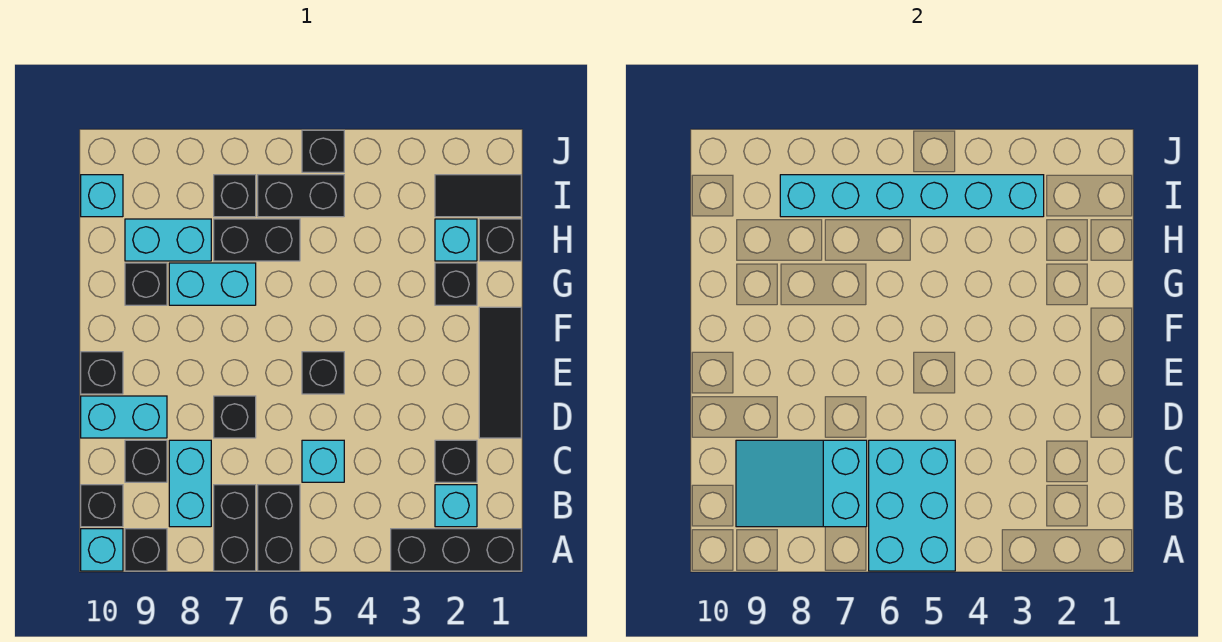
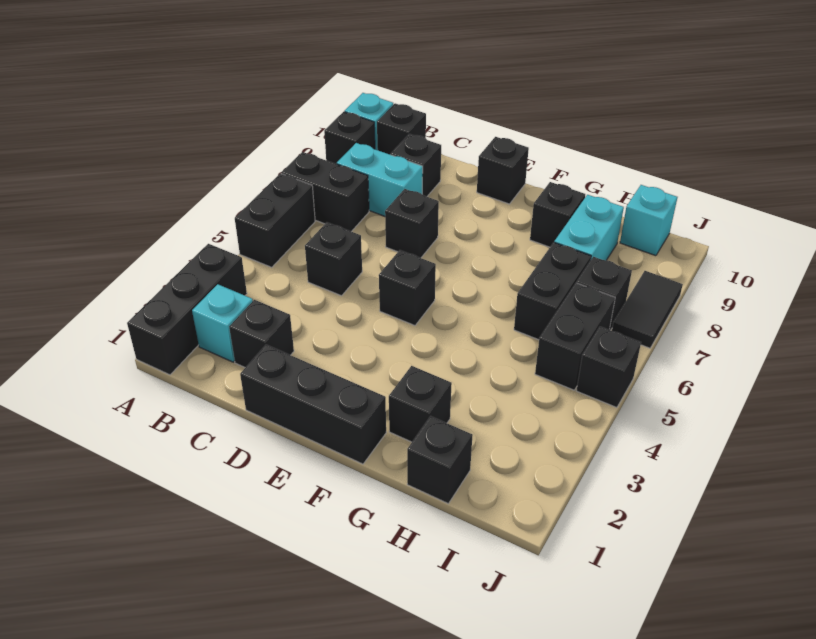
cyan 2x3 brick [869,440,955,571] -> none
black 1x2 brick [258,485,300,571] -> black 1x2 brick turned to [235,173,315,267]
cyan 2x3 slope [736,440,867,527] -> none
cyan 1x1 brick [302,440,344,482] -> black 1x1 brick [305,222,362,296]
black 1x3 tile [479,307,521,438] -> black 1x3 brick [240,345,386,464]
cyan 1x2 brick [81,396,167,438] -> none
cyan 1x2 brick [169,263,256,305] -> none
cyan 1x1 brick [435,219,477,261] -> none
black 1x2 tile [435,175,521,217] -> black 1x2 tile moved to [612,271,683,348]
cyan 1x6 brick [780,175,1044,217] -> none

